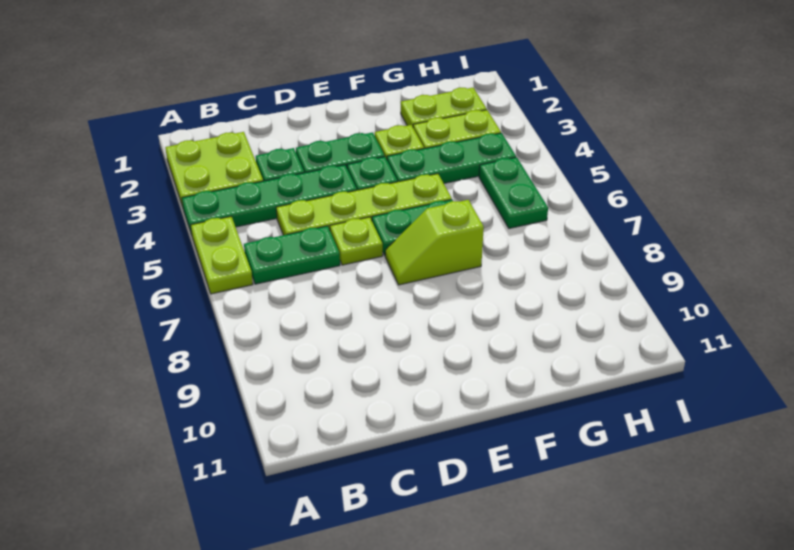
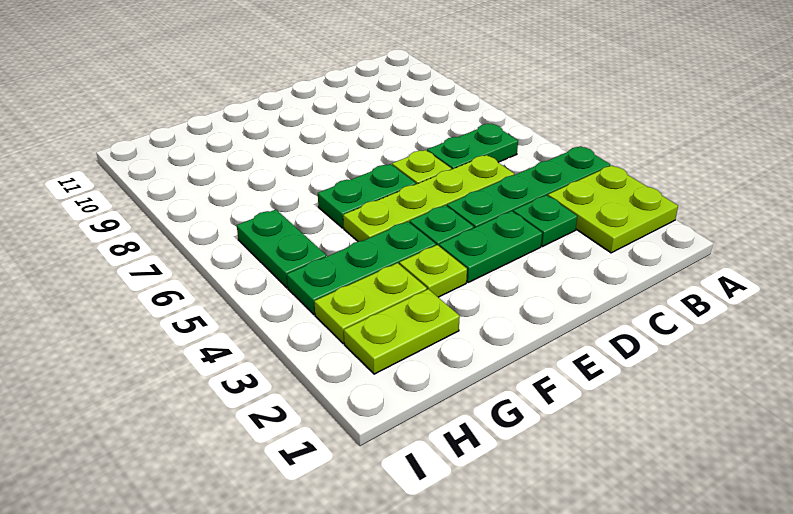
lime 1x2 plate [191,217,253,294] -> none
lime 1x2 slope [385,200,484,285] -> none

